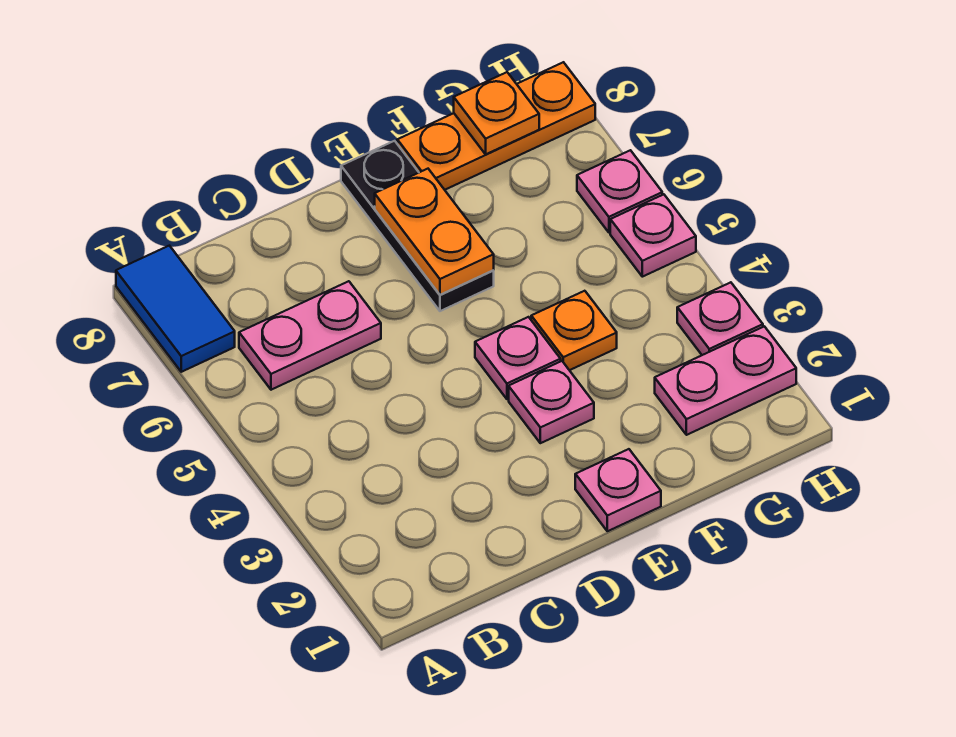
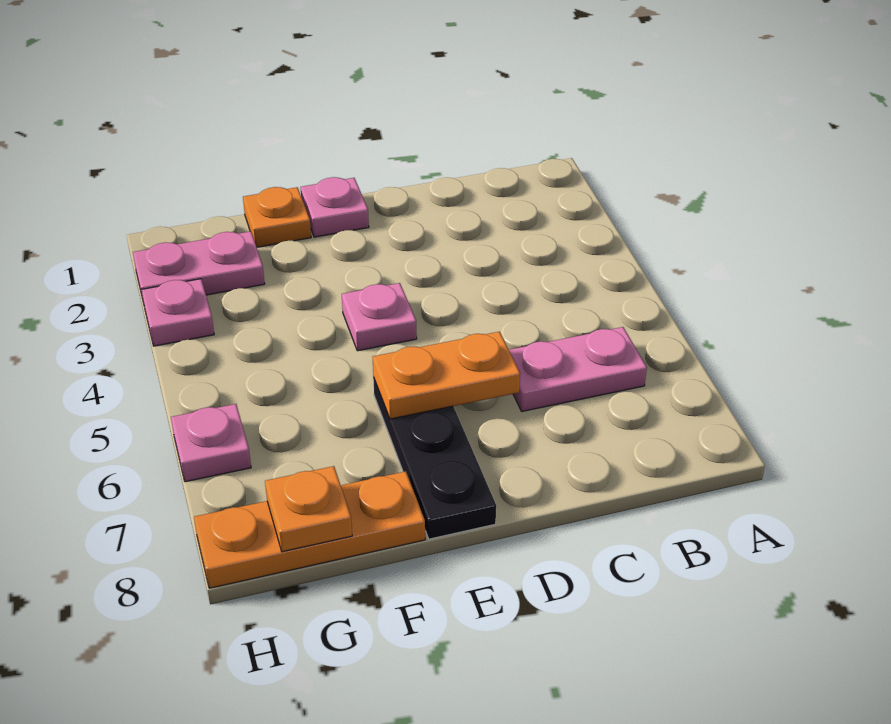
blue 1x2 tile [116,246,235,372] -> none
pink 1x1 plate [509,361,594,443] -> none
orange 1x2 plate [375,169,494,295] -> orange 1x2 plate turned to [373,332,520,419]
orange 1x1 plate [531,291,617,370] -> orange 1x1 plate moved to [243,187,311,247]
pink 1x1 plate [610,194,696,277] -> none

